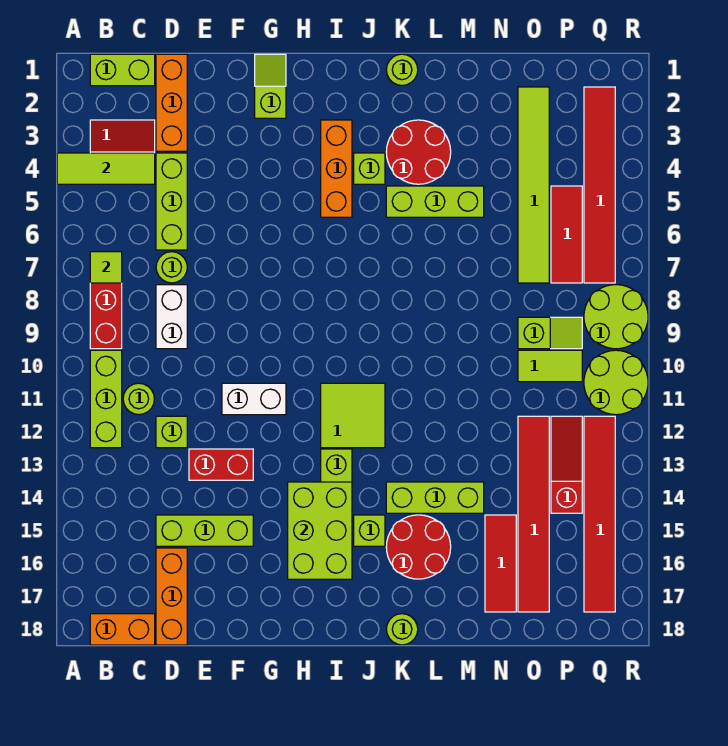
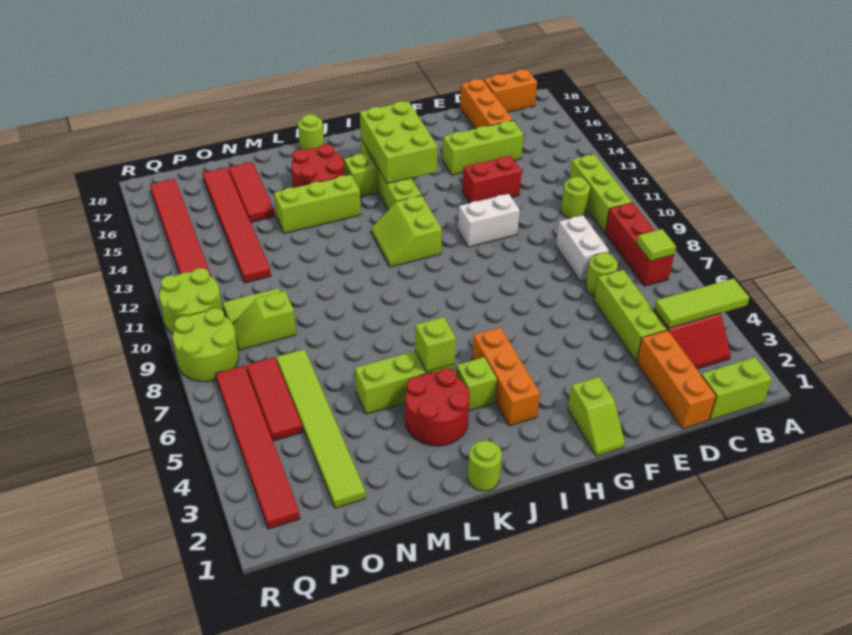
lime 1x1 brick [156,416,187,448] -> lime 1x1 brick moved to [415,317,456,372]
lime 2x2 tile [321,383,385,448] -> lime 2x2 slope [371,195,442,267]
red 1x3 slope [551,416,582,513] -> none

